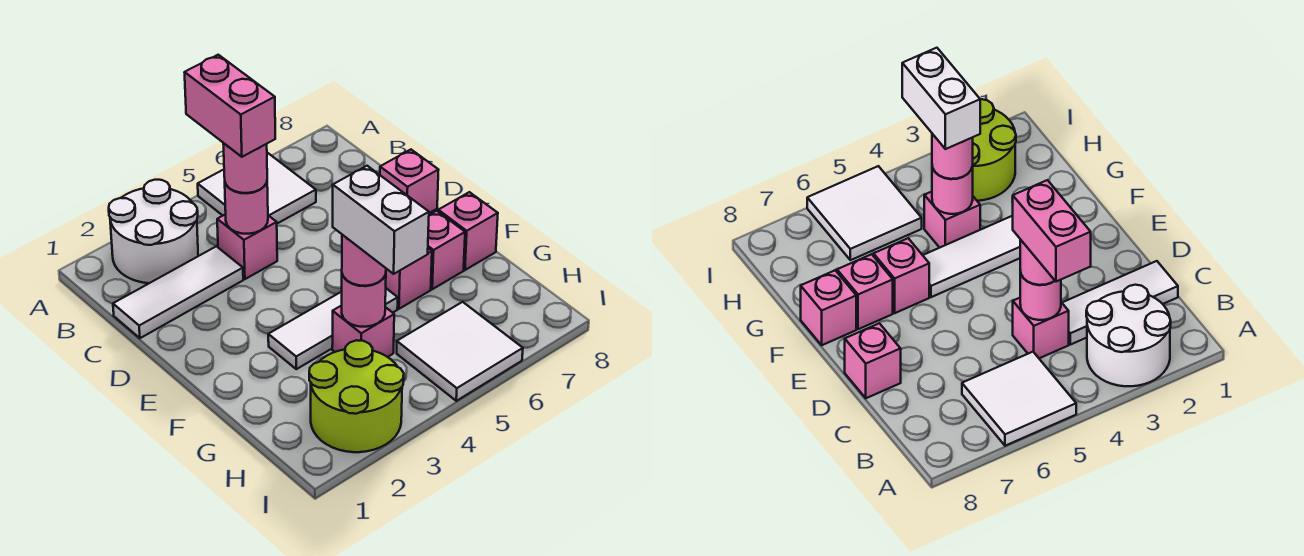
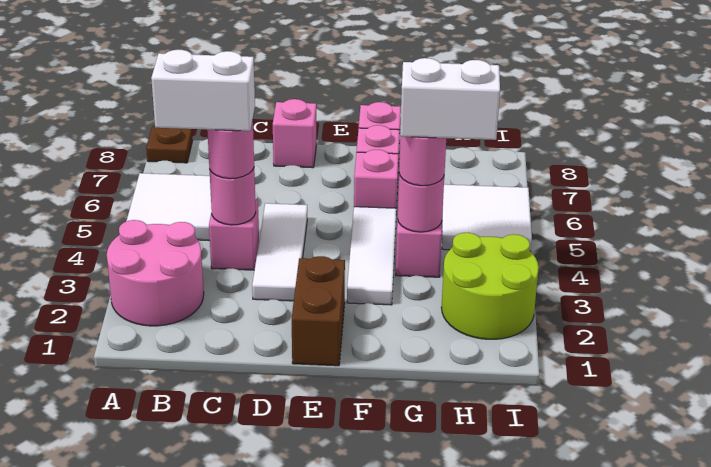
white 2x2 round brick [109,180,198,283] -> pink 2x2 round brick [107,220,204,326]
none -> brown 1x1 plate [146,126,193,163]
pink 1x2 brick [184,55,275,157] -> white 1x2 brick [151,50,255,131]
white 1x3 tile [113,246,243,338] -> white 1x3 tile moved to [252,203,307,301]
none -> brown 1x2 brick [292,256,345,366]

